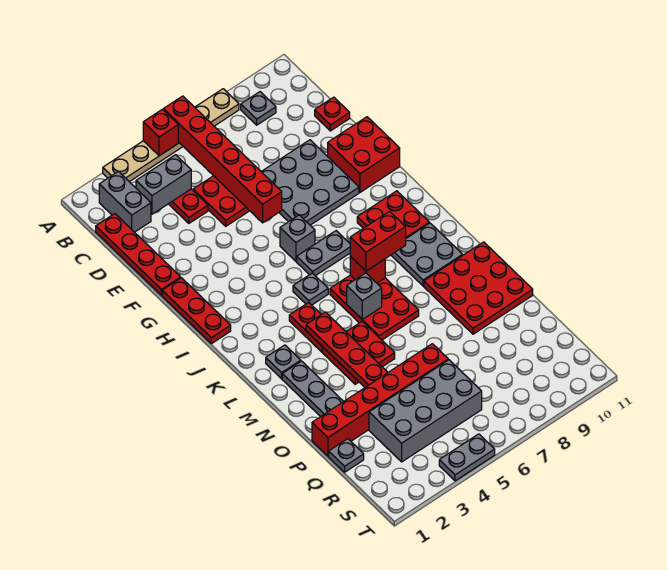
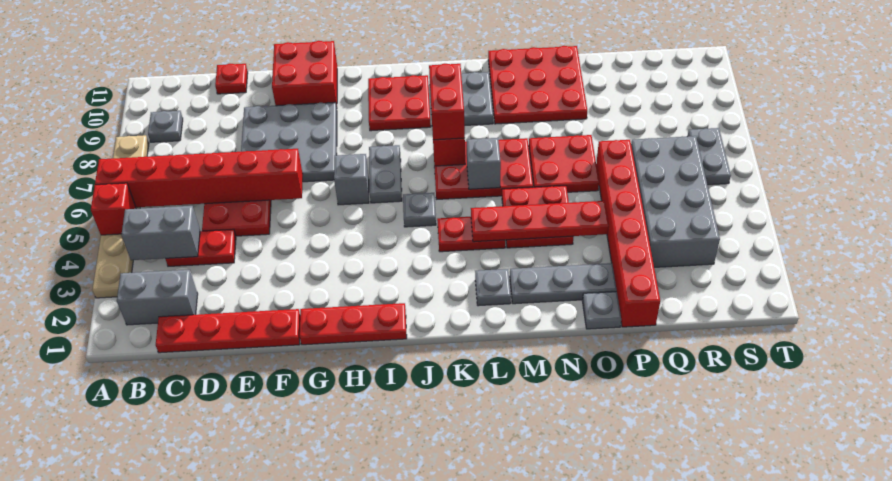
grey 1x2 brick [136,155,191,214] -> grey 1x2 brick turned to [121,206,200,260]
none -> red 2x2 plate [529,135,599,192]
grey 1x1 plate [329,439,364,472] -> grey 1x1 plate moved to [583,292,621,329]
grey 1x2 plate [439,434,495,481] -> grey 1x2 plate moved to [687,128,731,185]

